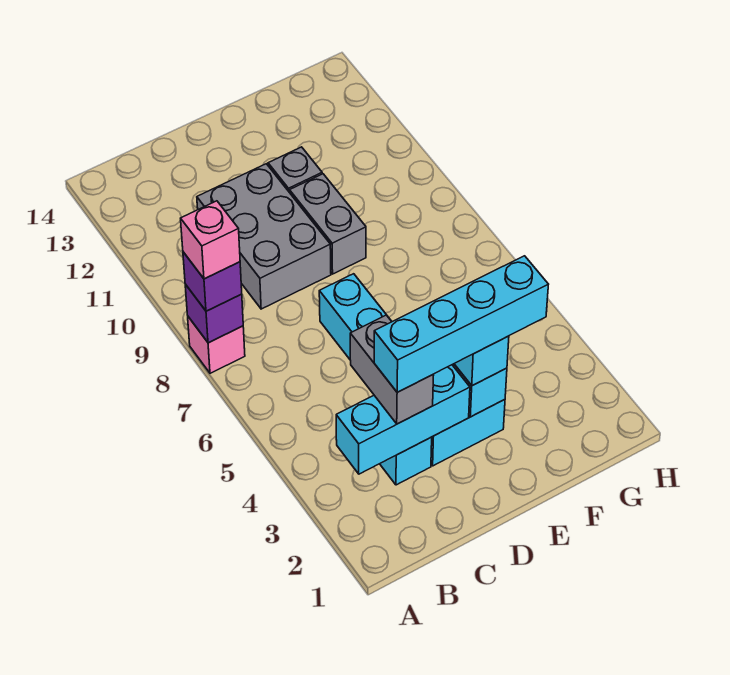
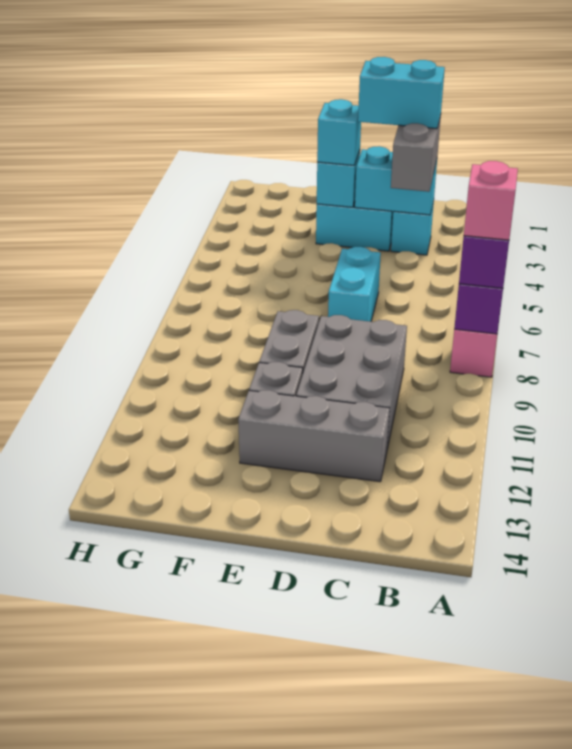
cyan 1x3 brick [336,365,470,474] -> cyan 1x2 brick [355,146,437,215]
cyan 1x4 brick [374,256,548,392] -> cyan 1x2 brick [358,57,445,129]
none -> grey 1x3 brick [238,390,390,482]

